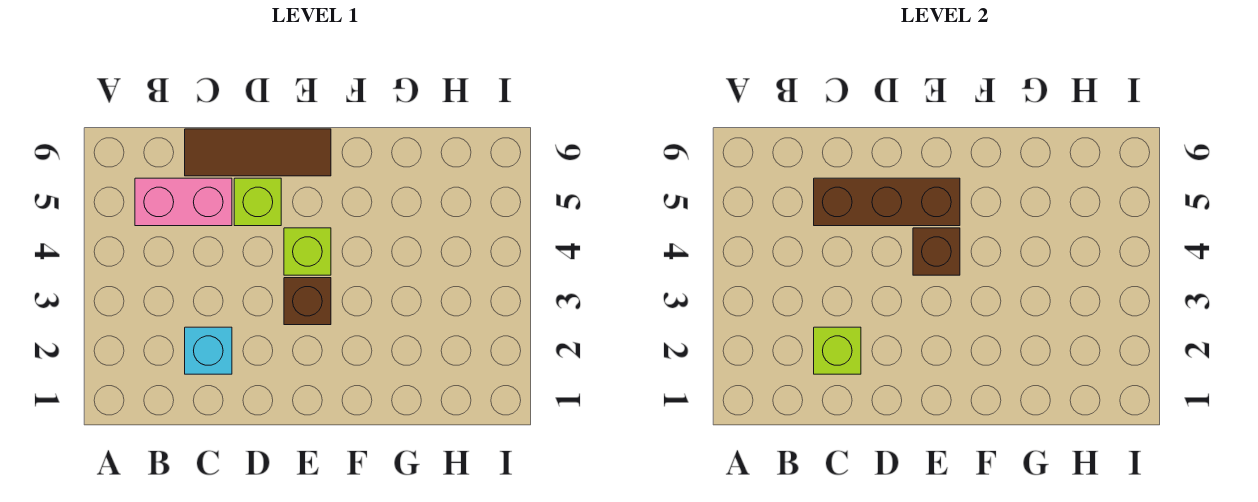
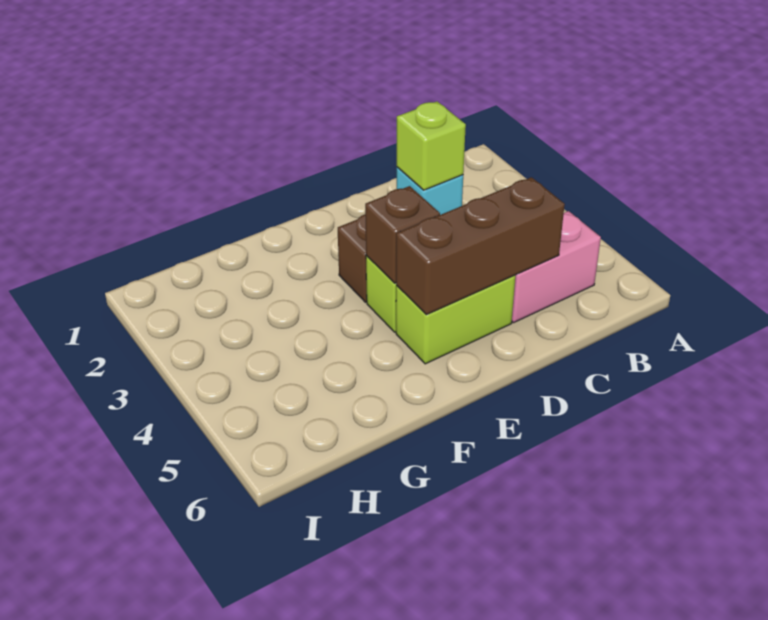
brown 1x3 tile [185,129,331,176] -> none
lime 1x1 brick [234,178,281,226] -> lime 1x2 brick [396,275,515,364]

